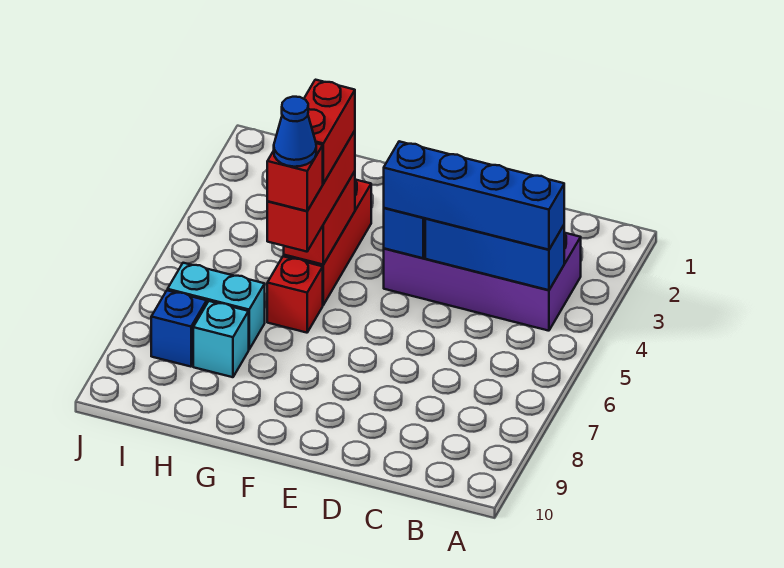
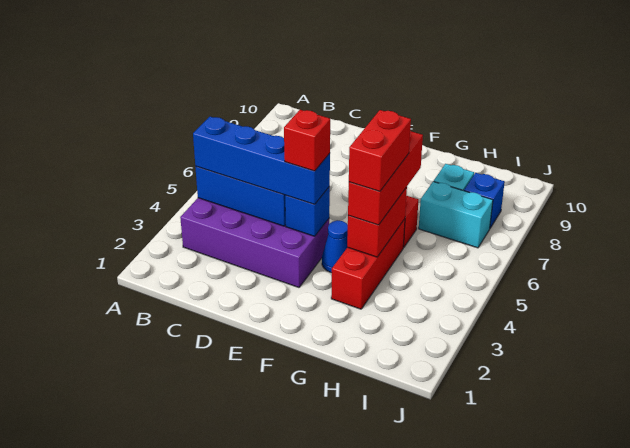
red 1x1 brick [267,143,323,211] -> red 1x1 brick moved to [284,110,330,171]
blue 1x1 cone [274,97,316,167] -> blue 1x1 cone moved to [322,220,348,273]

